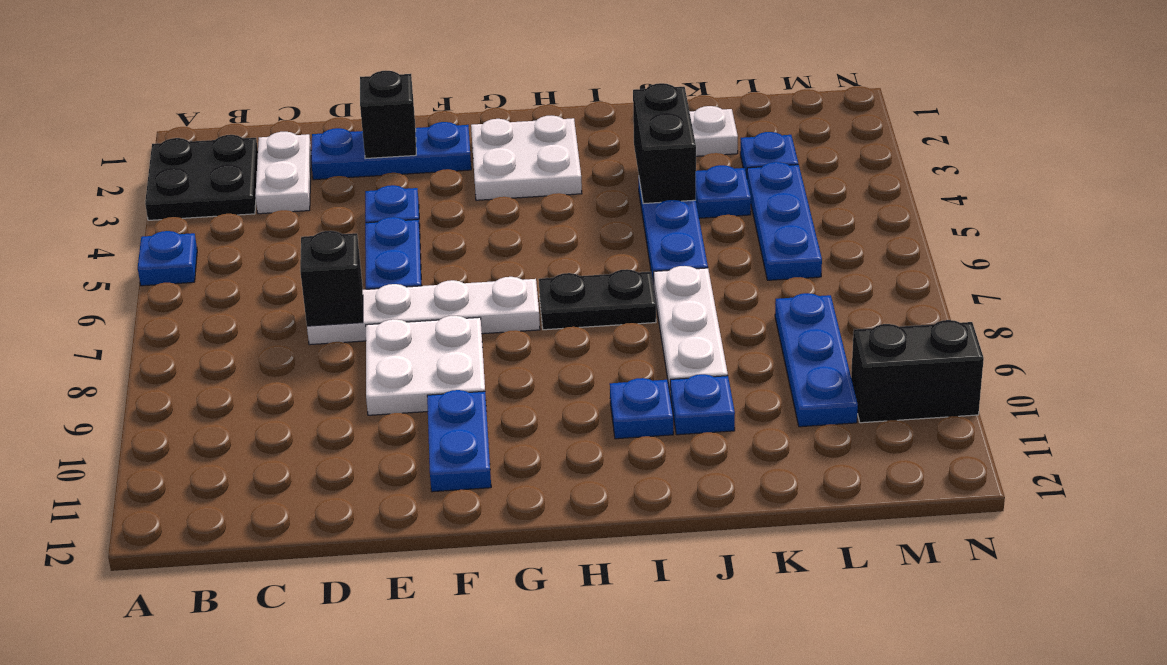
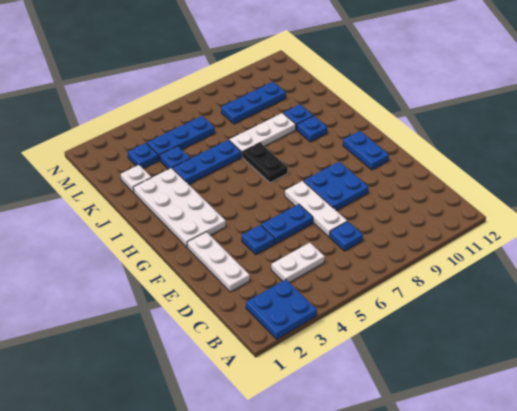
black 2x2 plate [145,135,258,220] -> blue 2x2 plate [246,279,317,339]
blue 1x1 plate [138,231,197,286] -> blue 1x1 plate moved to [330,221,363,251]
white 1x2 plate [255,132,311,214] -> white 1x2 plate moved to [271,243,325,283]
blue 1x3 plate [311,122,471,180] -> white 1x3 plate [187,232,250,292]
white 1x4 plate [307,277,540,345] -> white 1x3 plate [285,181,347,237]
black 1x1 brick [300,231,363,326] -> none
black 1x1 brick [360,71,416,159] -> none
white 2x2 plate [366,316,485,415] -> blue 2x2 plate [304,162,369,211]
blue 1x2 plate [427,390,491,492] -> blue 1x2 plate turned to [343,131,389,170]
white 2x2 plate [471,116,582,200] -> white 2x4 plate [133,168,226,247]
black 1x2 brick [633,83,696,204] -> none
black 1x2 brick [851,320,984,423] -> none

